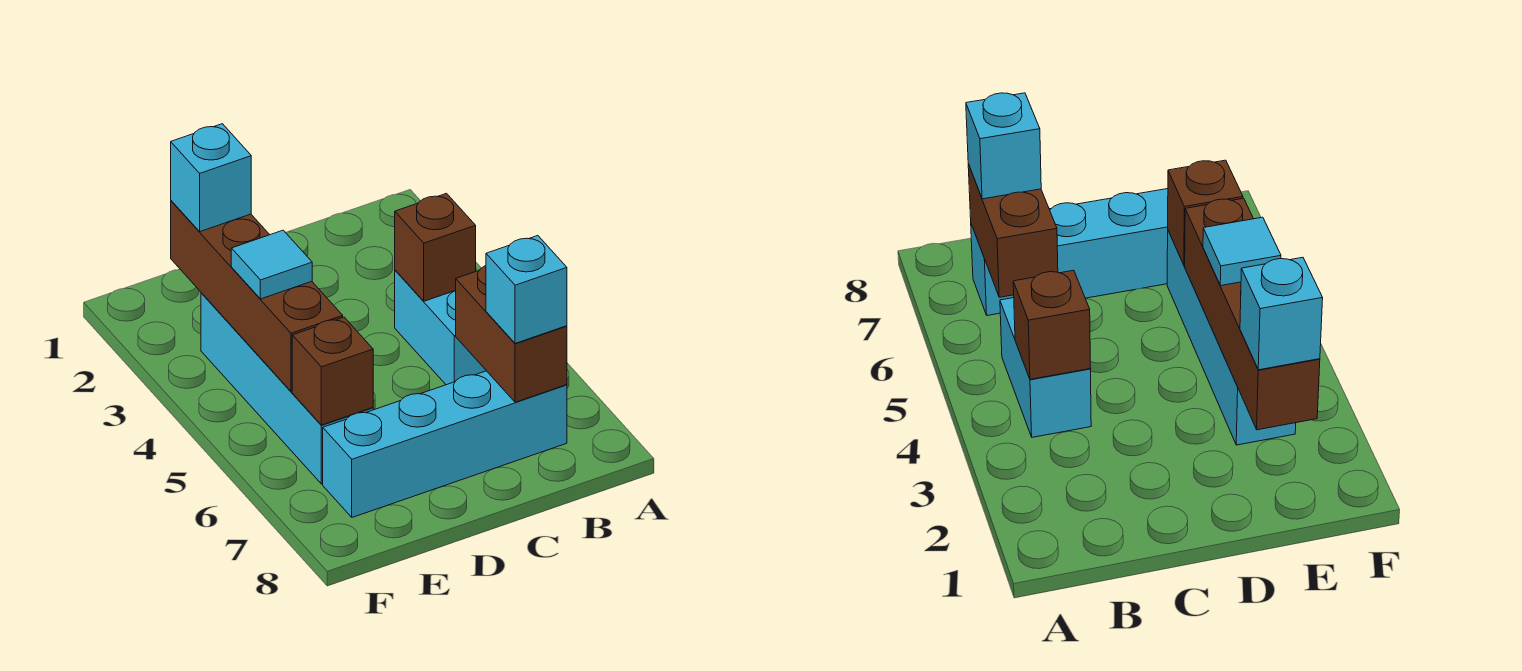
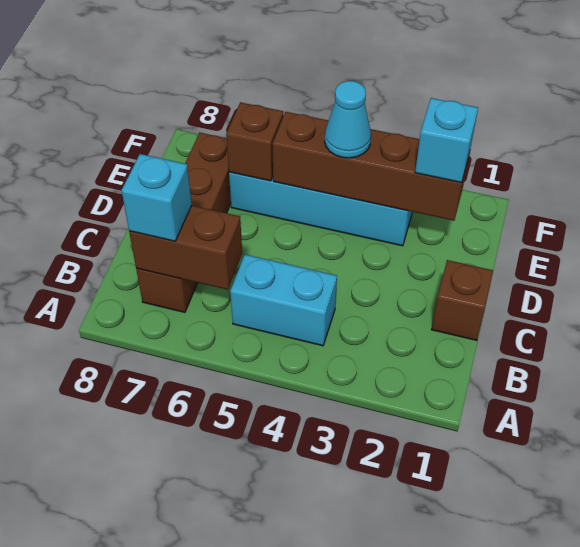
brown 1x1 brick [395,193,476,301] -> brown 1x1 brick moved to [431,260,493,340]
cyan 1x4 brick [323,371,567,517] -> brown 1x4 brick [136,133,231,312]
cyan 1x1 tile [231,230,312,299] -> cyan 1x1 cone [325,81,371,158]

